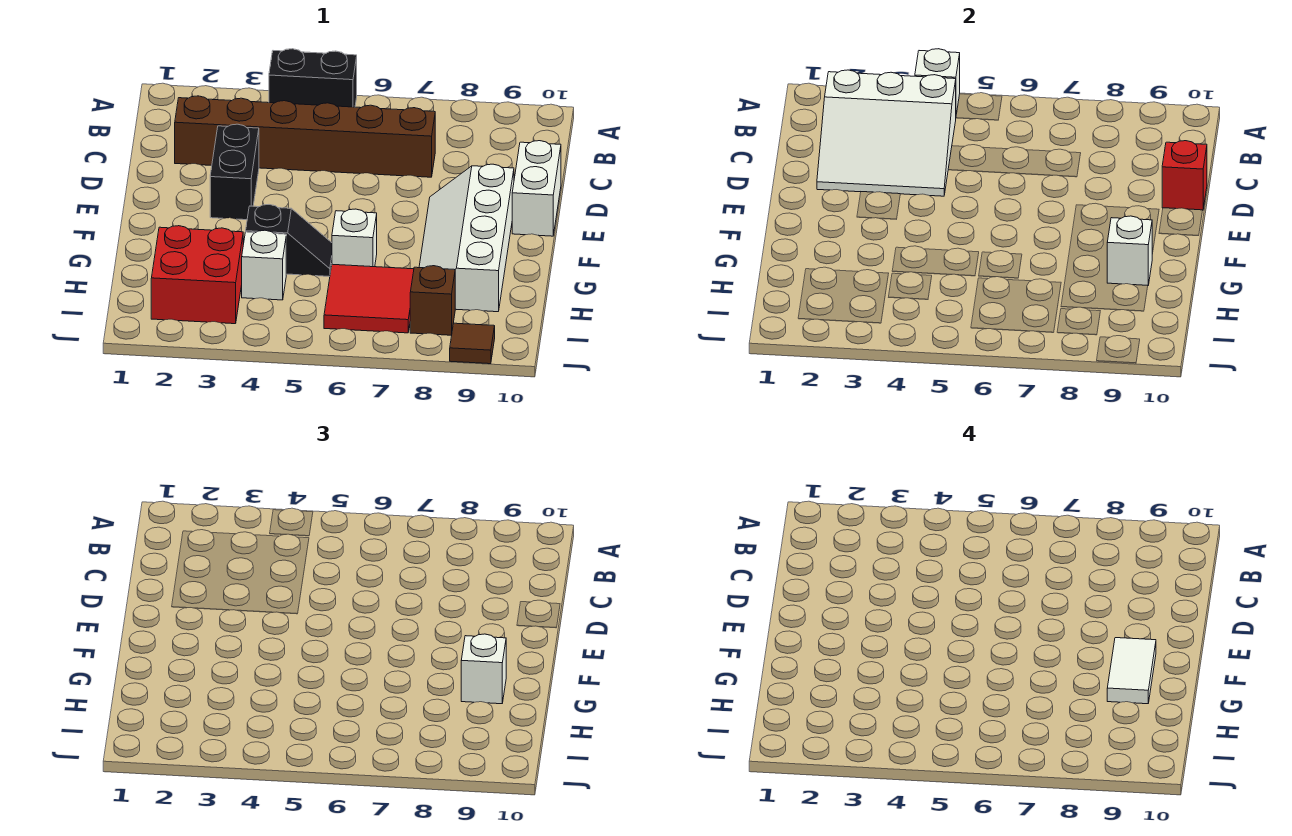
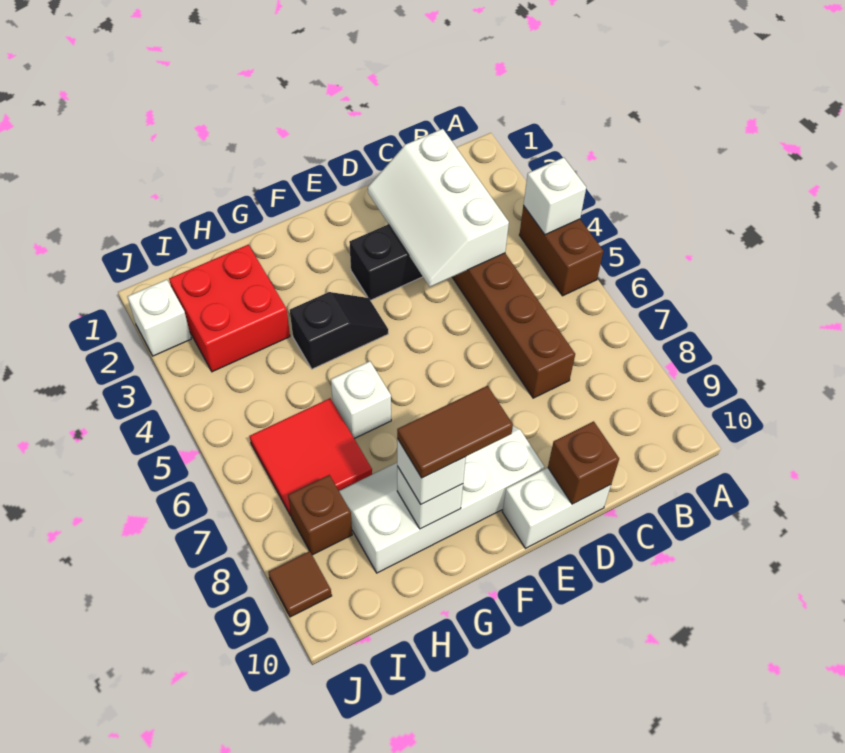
black 1x2 brick [269,49,357,107] -> brown 1x2 brick [519,206,603,296]
white 3x3 slope [817,70,956,196] -> white 2x3 slope [368,129,509,287]
red 1x1 brick [1162,141,1207,210] -> brown 1x1 brick [548,421,619,504]
white 1x2 tile [1107,638,1156,704] -> brown 1x2 tile [397,386,513,478]
black 1x2 slope [246,205,332,276] -> black 1x2 slope turned to [290,292,388,369]
white 1x1 brick [242,230,286,300] -> white 1x1 brick moved to [127,280,191,356]

